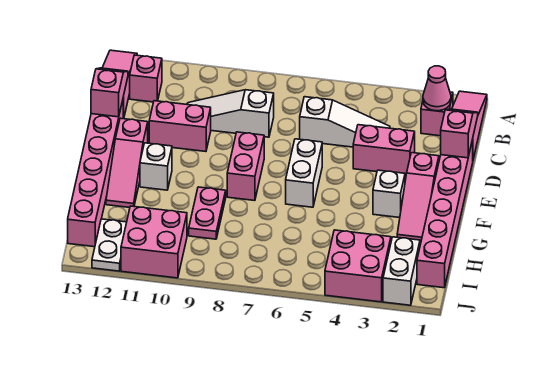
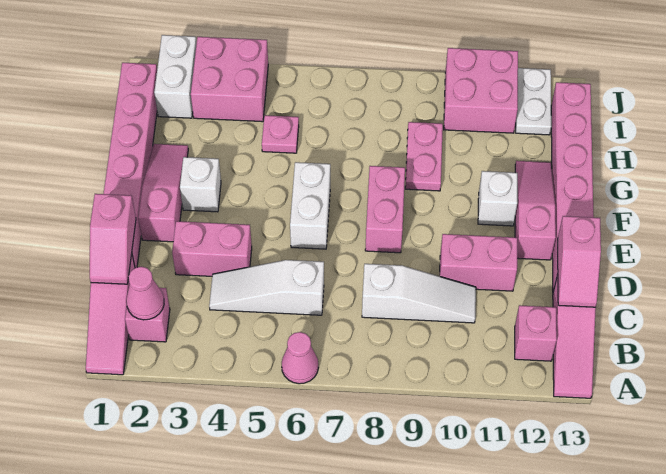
none -> pink 1x1 cone [282,332,319,384]
none -> pink 1x1 plate [262,115,299,153]

